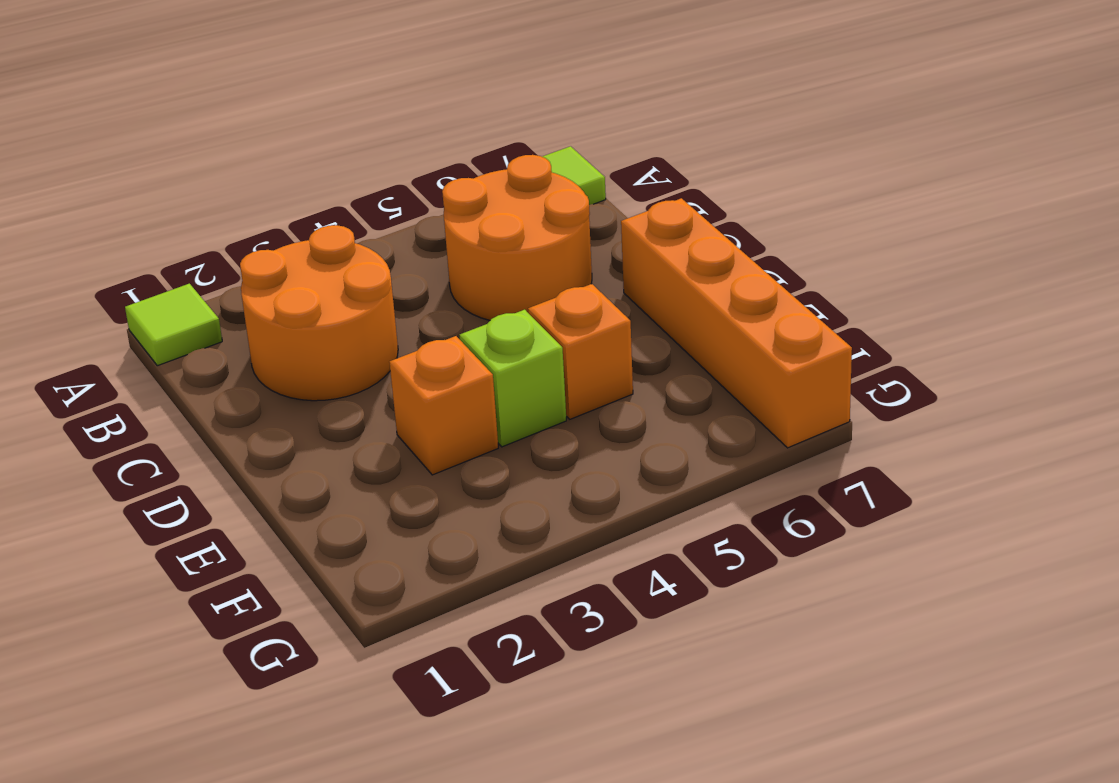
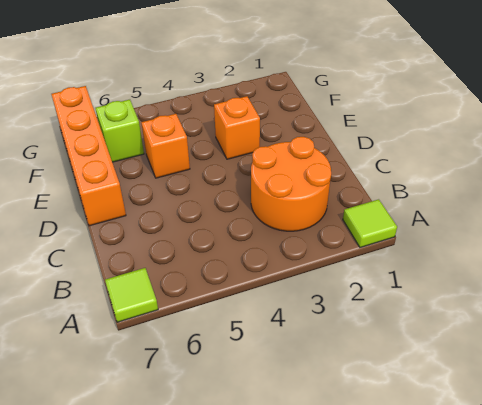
orange 2x2 round brick [442,155,592,320] -> none
lime 1x1 brick [460,310,566,447] -> lime 1x1 brick moved to [95,100,144,162]

